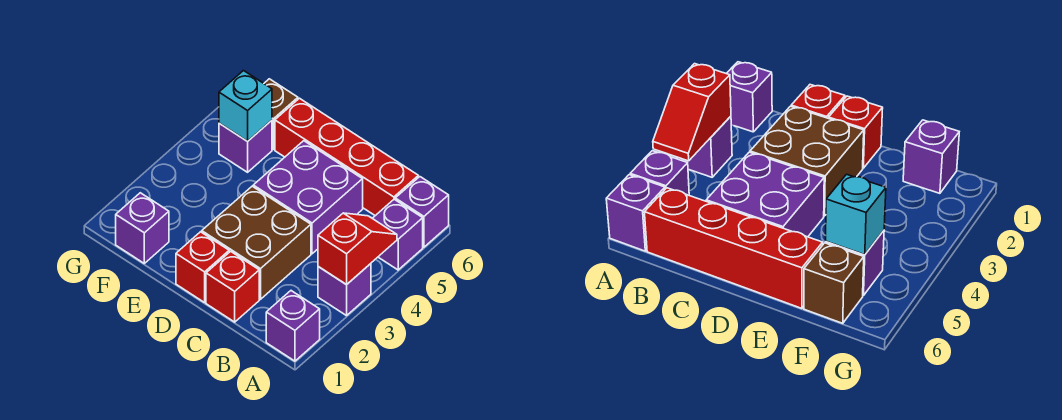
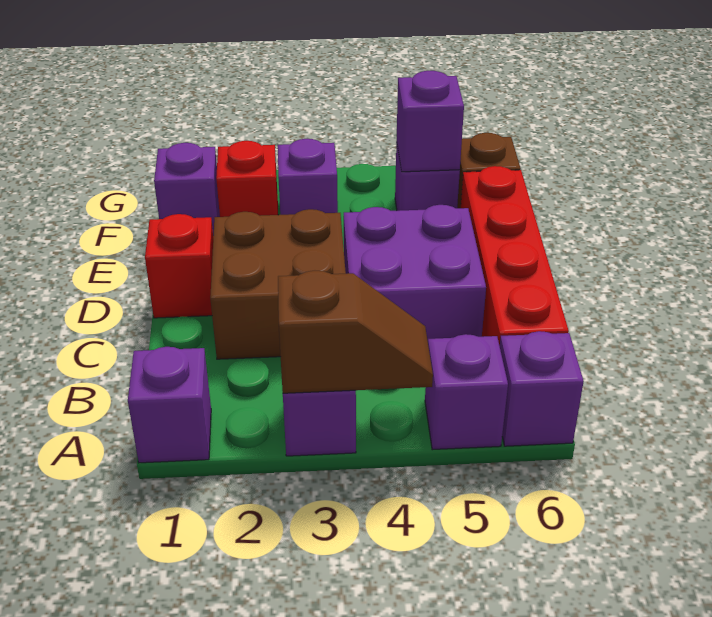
red 1x2 slope [318,213,397,285] -> brown 1x2 slope [278,271,433,393]
red 1x1 brick [206,251,259,322] -> red 1x1 brick moved to [216,141,278,217]
none -> purple 1x1 brick [278,139,338,215]
cyan 1x1 brick [219,71,272,141] -> purple 1x1 brick [397,71,464,172]

